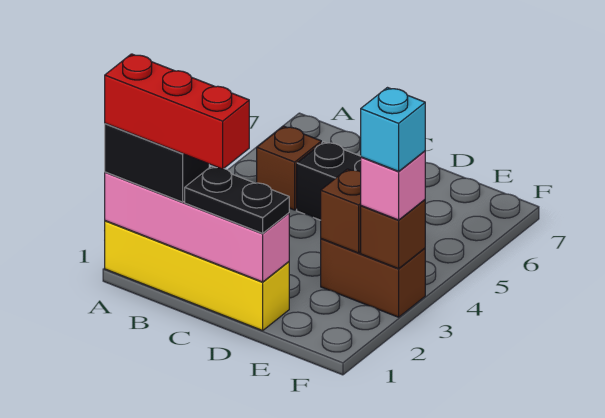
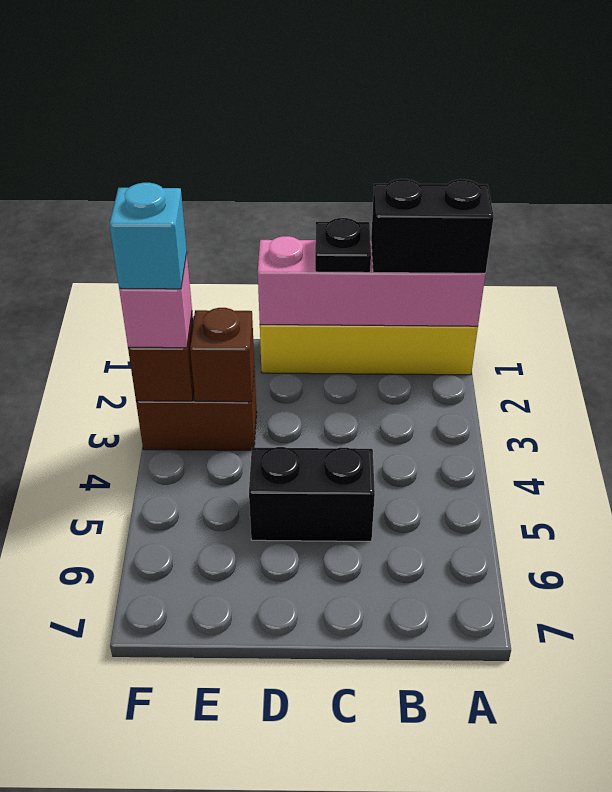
red 1x3 brick [105,54,249,169] -> none
brown 1x1 brick [257,126,321,210] -> none
black 1x2 plate [185,166,289,233] -> black 1x1 plate [315,218,371,273]

